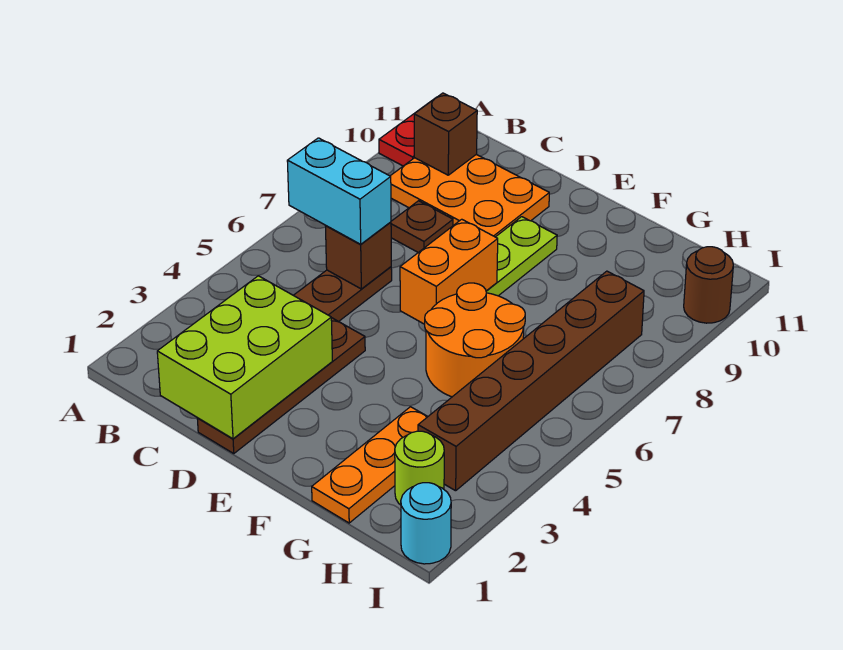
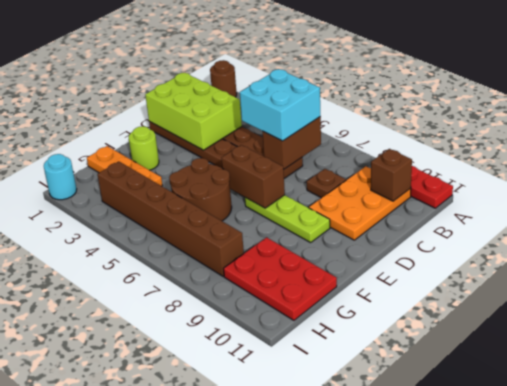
cyan 1x2 brick [287,138,391,244] -> cyan 2x2 brick [240,69,320,141]
brown 1x1 brick [326,222,391,289] -> brown 1x2 brick [263,117,321,169]
orange 1x2 brick [400,219,498,324] -> brown 1x2 brick [222,145,285,208]
orange 2x2 round brick [425,283,525,397] -> brown 2x2 round brick [169,158,232,221]
none -> red 2x3 plate [224,238,337,320]
lime 1x1 round brick [395,431,444,505] -> lime 1x1 round brick moved to [129,126,159,170]
brown 1x1 round brick [684,247,733,323] -> brown 1x1 round brick moved to [210,60,237,97]

